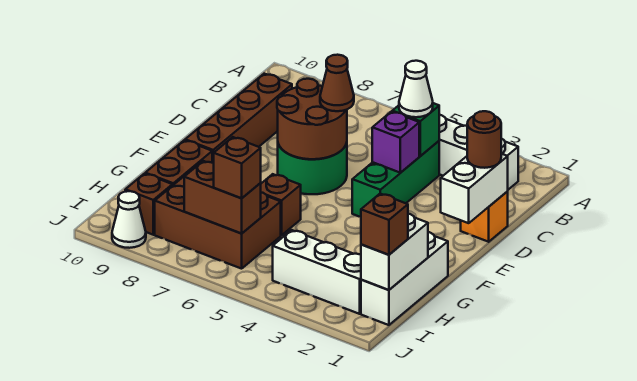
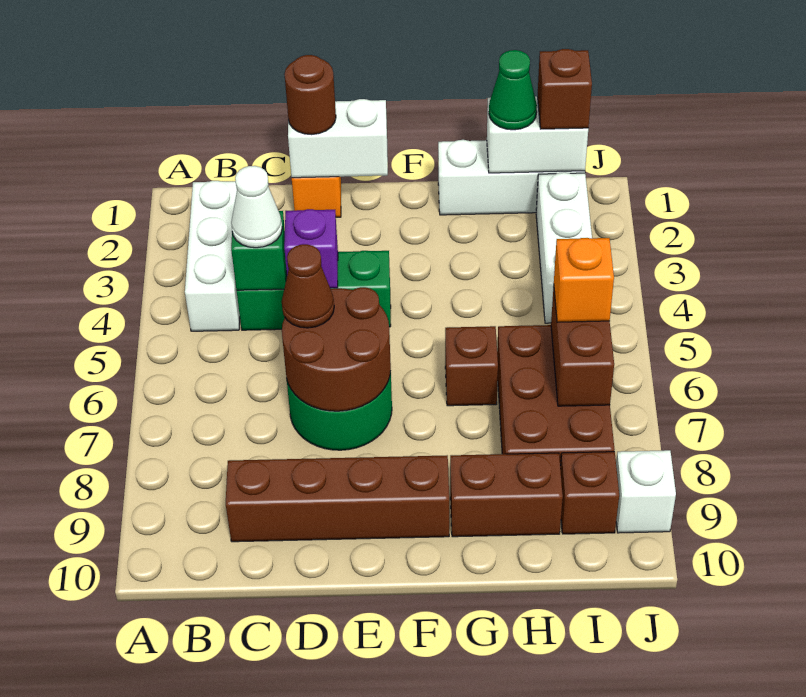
none -> green 1x1 cone [489,50,537,130]
brown 1x1 brick [214,137,261,198] -> orange 1x1 brick [554,238,614,322]
white 1x1 cone [112,191,146,248] -> white 1x1 brick [616,450,676,533]

